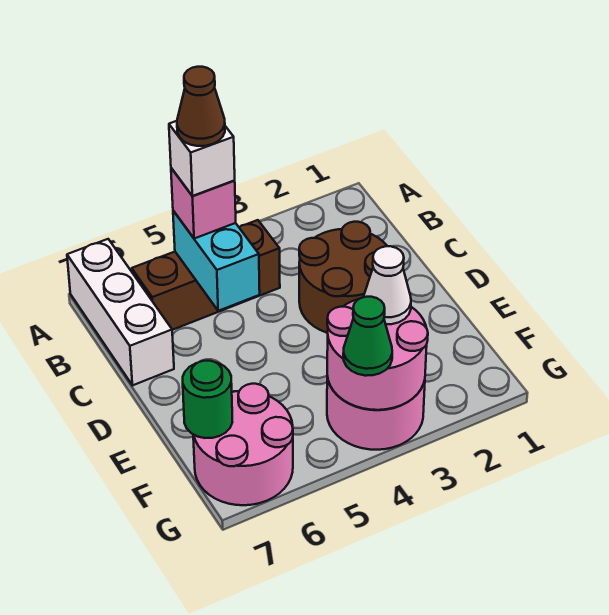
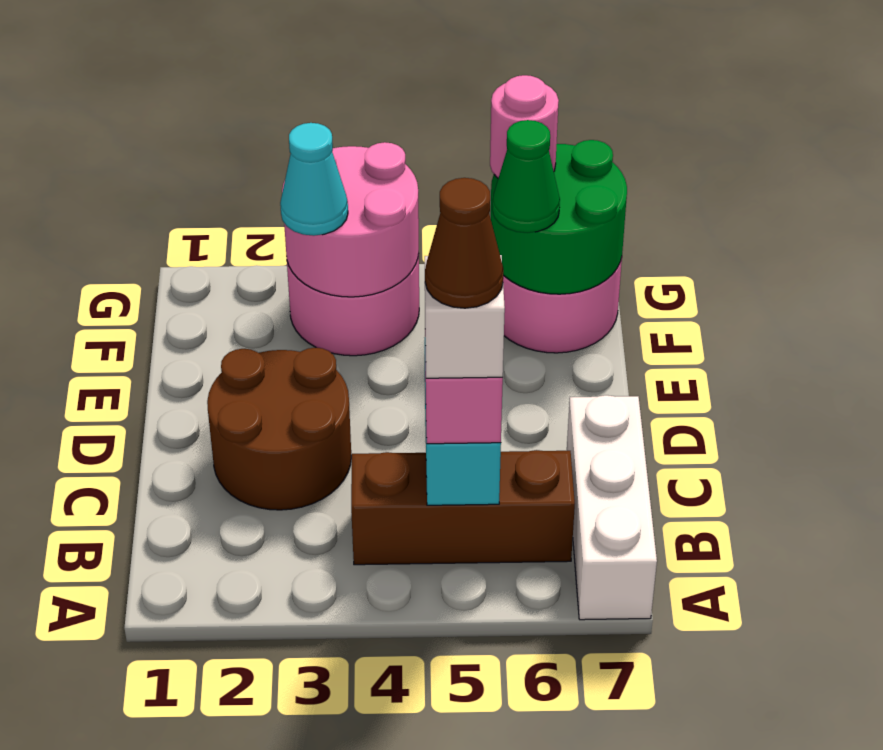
white 1x1 cone [364,246,411,324] -> cyan 1x1 cone [280,123,348,236]
green 1x1 round brick [183,361,232,438] -> green 2x2 round brick [491,140,627,294]
green 1x1 cone [343,297,392,376] -> green 1x1 cone moved to [492,120,560,233]
none -> pink 1x1 round brick [490,75,559,178]

